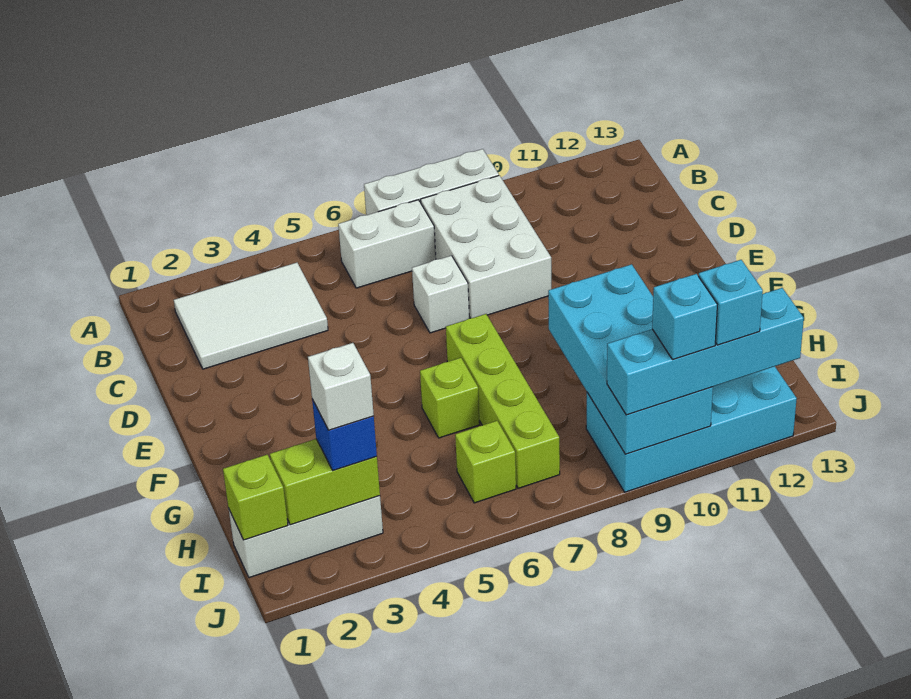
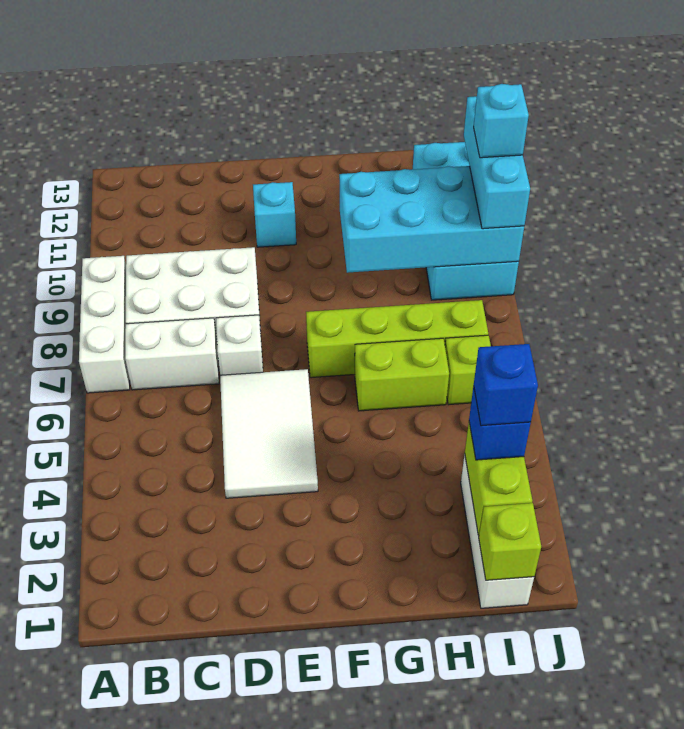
white 2x3 tile [174,263,328,369] -> white 2x3 tile moved to [220,369,318,498]
white 1x2 brick [338,200,436,288] -> white 1x2 brick turned to [125,318,219,390]
lime 1x1 brick [420,358,480,438] -> lime 1x2 brick [355,338,449,411]
white 1x1 brick [308,343,374,430] -> blue 1x1 brick [474,344,538,426]
cyan 1x4 brick [607,288,804,415] -> cyan 1x3 brick [464,96,530,229]
cyan 1x1 brick [699,260,763,345] -> cyan 1x1 brick moved to [253,182,296,247]

